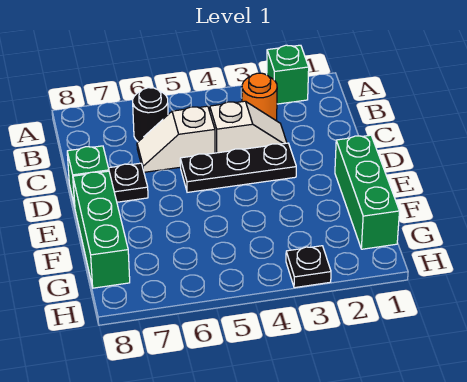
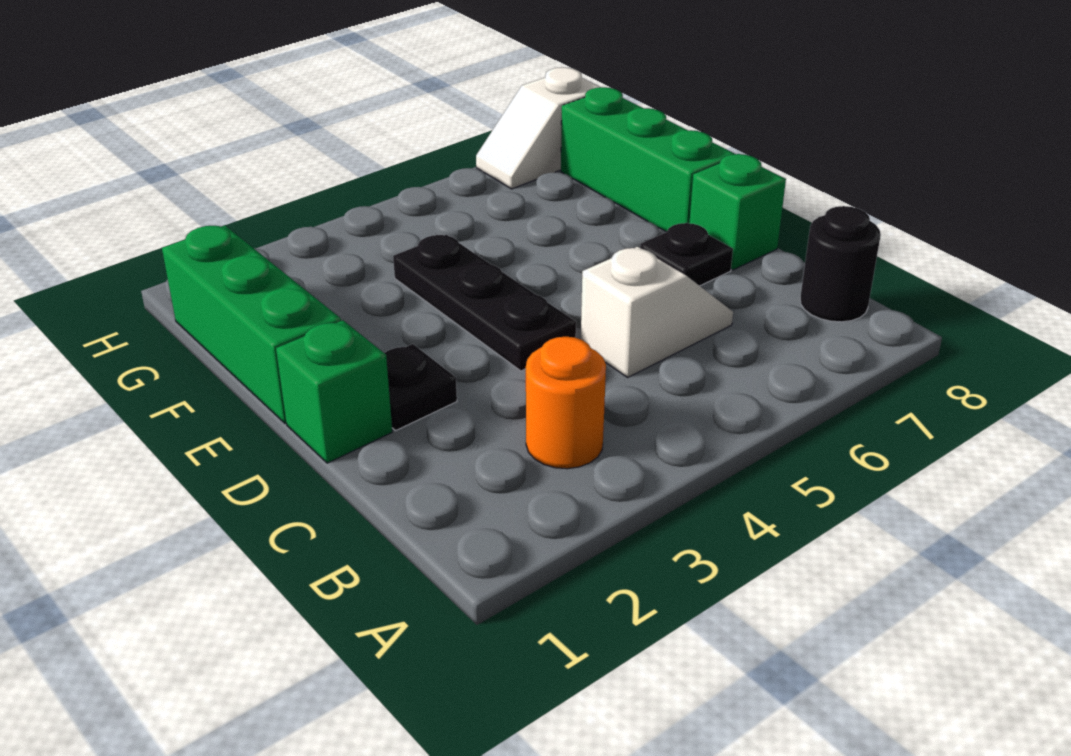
green 1x1 brick [267,45,309,104] -> green 1x1 brick moved to [276,320,392,463]
black 1x1 round brick [133,88,168,142] -> black 1x1 round brick moved to [800,206,881,322]
white 1x2 slope [210,101,287,153] -> white 1x2 slope moved to [476,67,600,189]
black 1x3 plate [180,143,296,192] -> black 1x3 plate turned to [393,235,576,371]
black 1x1 plate [286,246,331,288] -> black 1x1 plate moved to [385,344,457,430]

